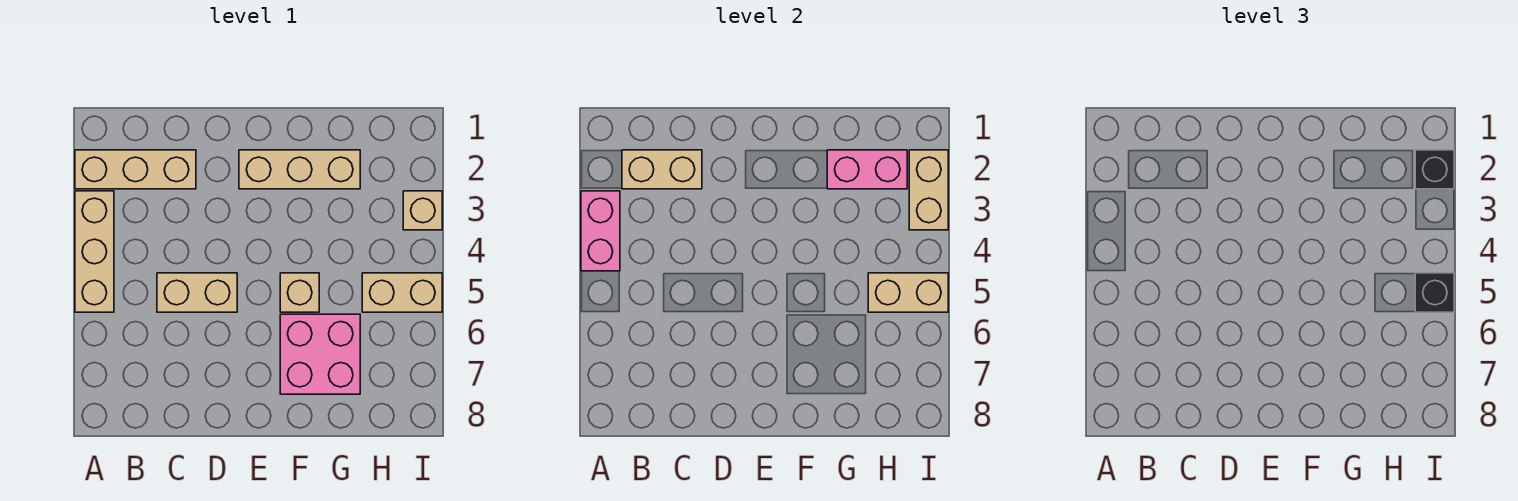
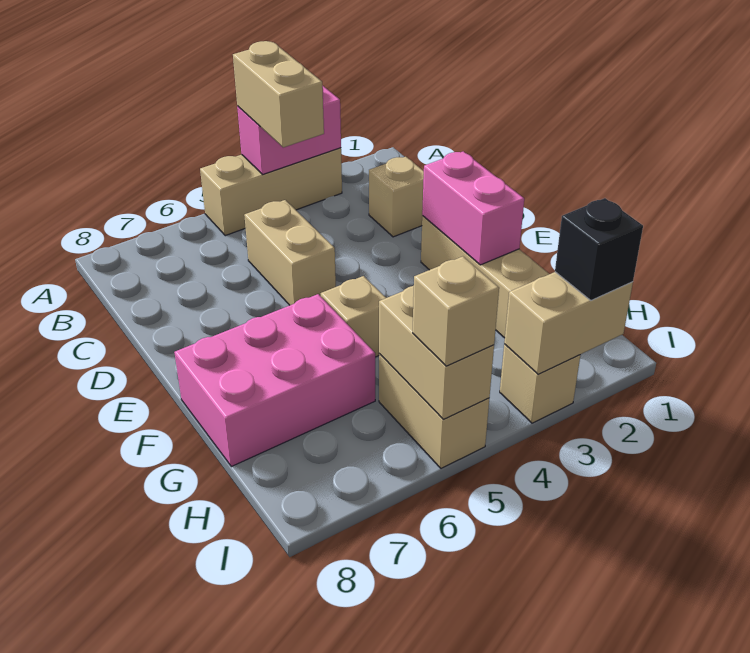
tan 1x3 brick [75,150,196,189] -> tan 1x1 brick [369,157,424,237]
tan 1x2 brick [622,150,702,189] -> tan 1x2 brick moved to [233,41,324,148]
pink 2x2 brick [280,314,360,394] -> pink 2x3 brick [174,294,375,467]
pink 1x2 brick [827,150,907,189] -> pink 1x2 brick moved to [422,151,524,265]
black 1x1 brick [1415,273,1454,312] -> tan 1x1 brick [413,256,499,366]

